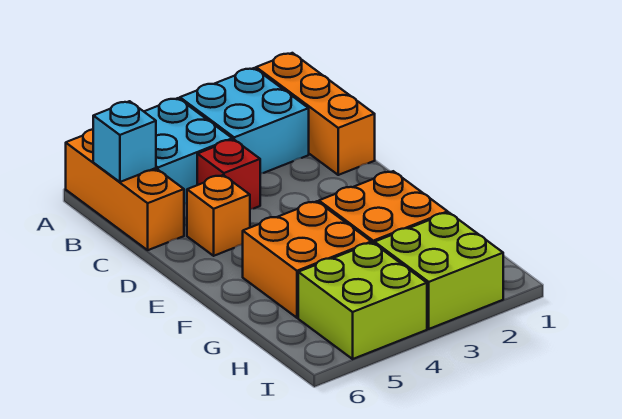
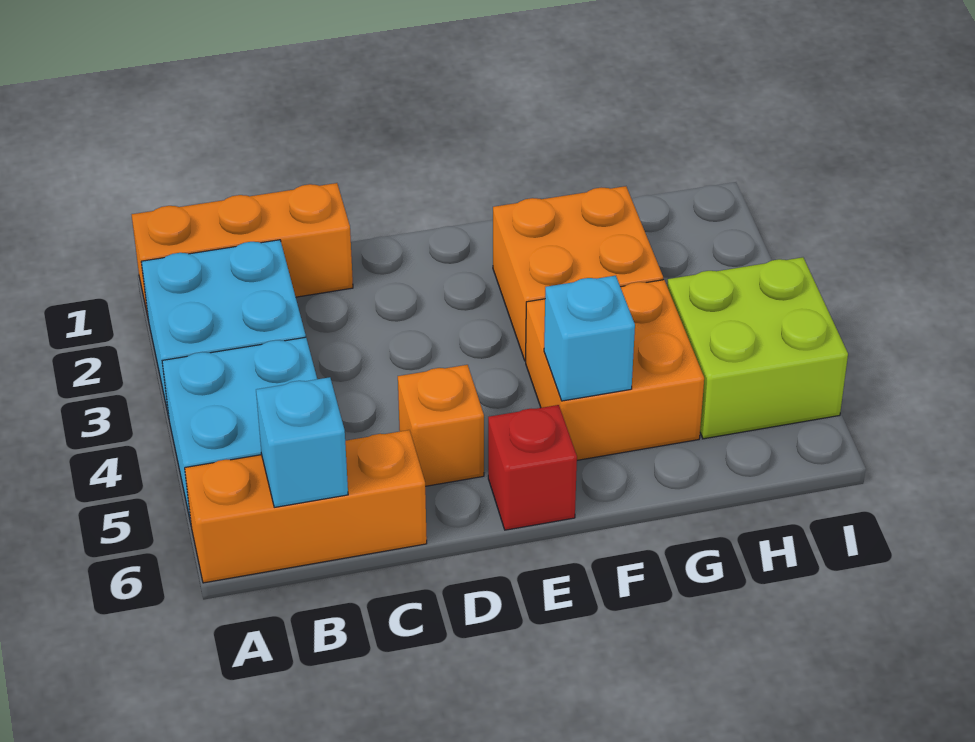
red 1x1 brick [197,139,260,209] -> red 1x1 brick moved to [488,405,577,530]
none -> cyan 1x1 brick [544,276,635,401]
lime 2x2 brick [375,213,503,329] -> none

